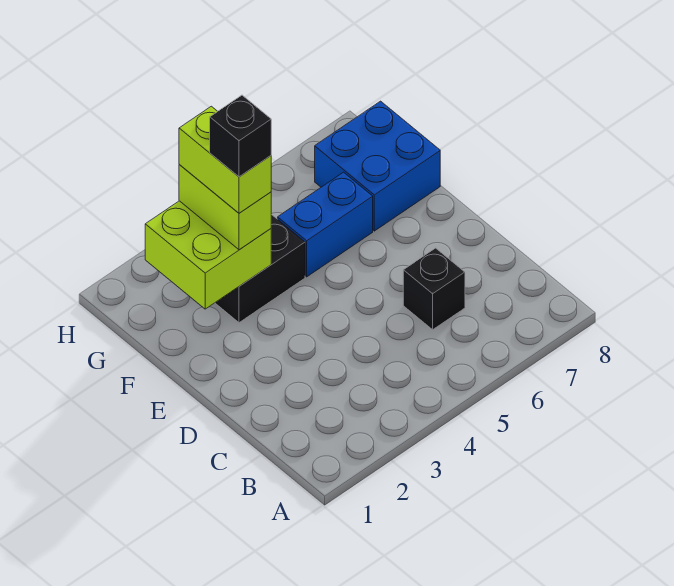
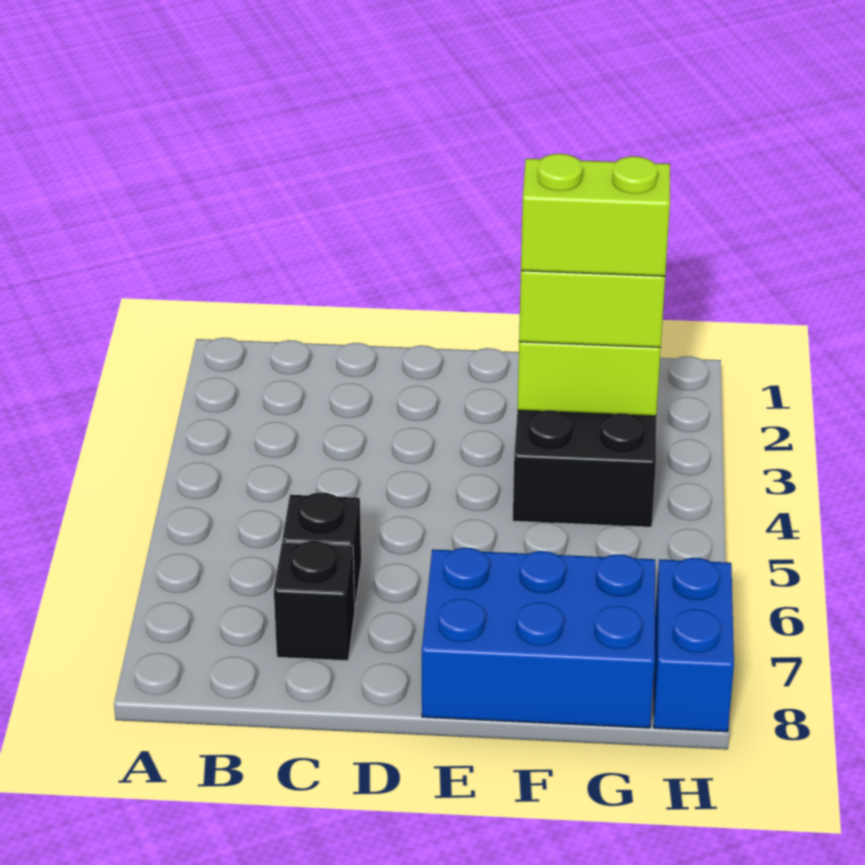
black 1x1 brick [210,95,271,177] -> black 1x1 brick moved to [274,541,355,661]
blue 1x2 brick [278,172,373,277] -> blue 1x2 brick moved to [654,558,734,732]
blue 2x2 brick [315,101,440,231] -> blue 2x3 brick [422,548,655,728]

